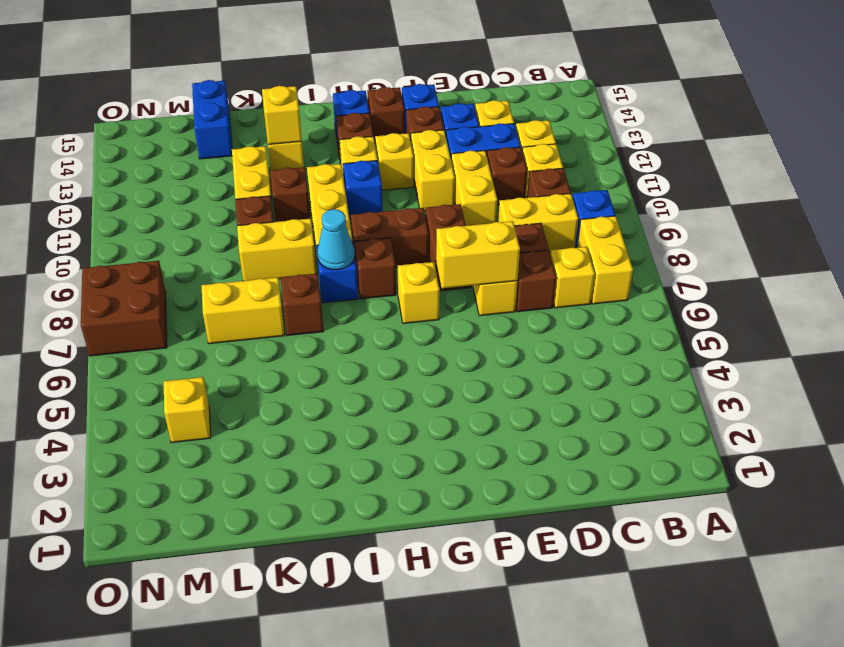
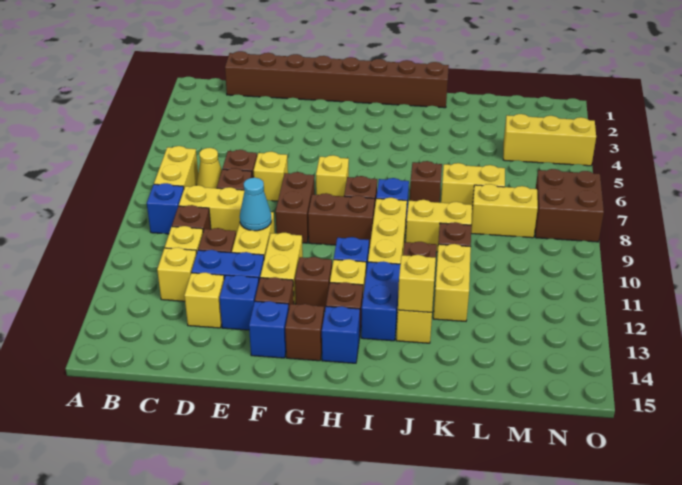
none -> brown 1x8 brick [225,51,449,108]
yellow 1x1 brick [550,247,595,308] -> yellow 1x1 cone [197,148,222,188]
yellow 1x2 brick [436,221,520,288] -> yellow 1x2 brick moved to [471,184,538,238]
yellow 1x1 brick [375,133,414,190] -> brown 1x1 brick [295,257,332,311]
cyan 1x1 cone [317,209,355,270] -> cyan 1x1 cone moved to [240,178,271,231]
blue 1x2 brick [192,80,232,159] -> blue 1x2 brick moved to [361,261,400,341]
yellow 1x1 brick [164,377,211,443] -> yellow 1x3 brick [503,114,596,166]

